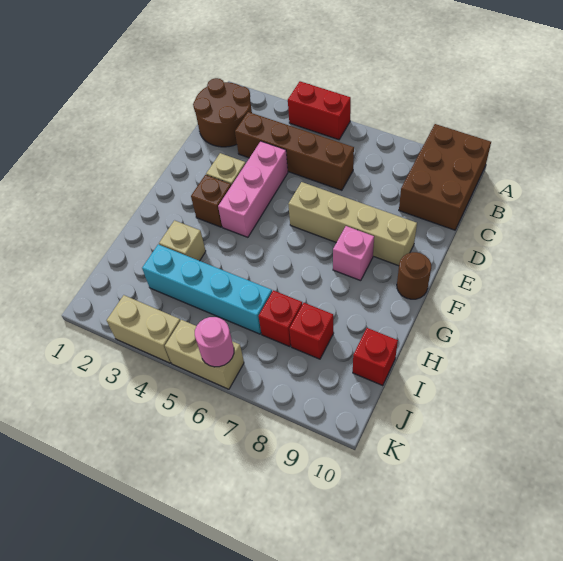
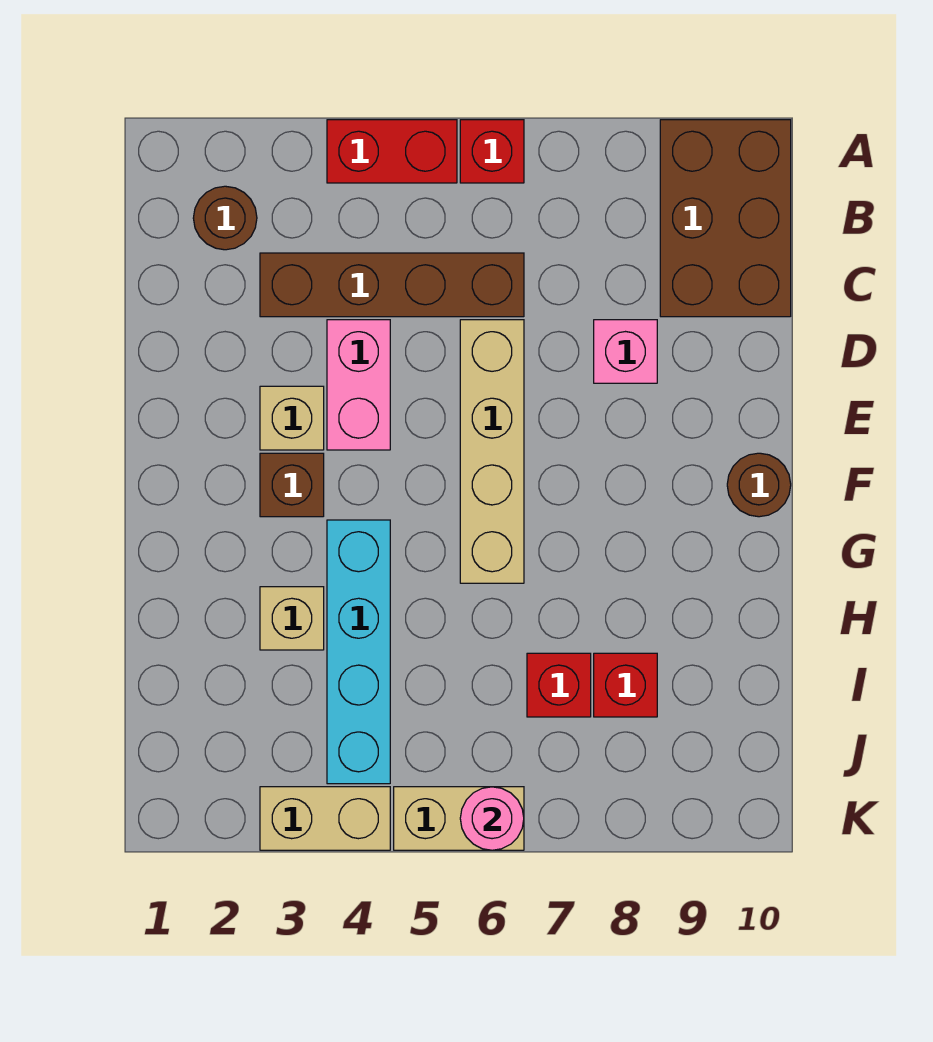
brown 2x2 round brick [193,78,252,147] -> brown 1x1 round brick [193,186,257,250]
pink 1x3 brick [218,141,288,237] -> pink 1x2 brick [327,320,390,450]
tan 1x4 brick [288,182,417,266] -> tan 1x4 brick turned to [460,320,524,583]
pink 1x1 brick [333,226,374,281] -> pink 1x1 brick moved to [594,320,657,383]
cyan 1x4 brick [142,244,272,334] -> cyan 1x4 brick turned to [327,520,390,784]
red 1x1 brick [353,328,398,386] -> red 1x1 brick moved to [460,120,524,183]

